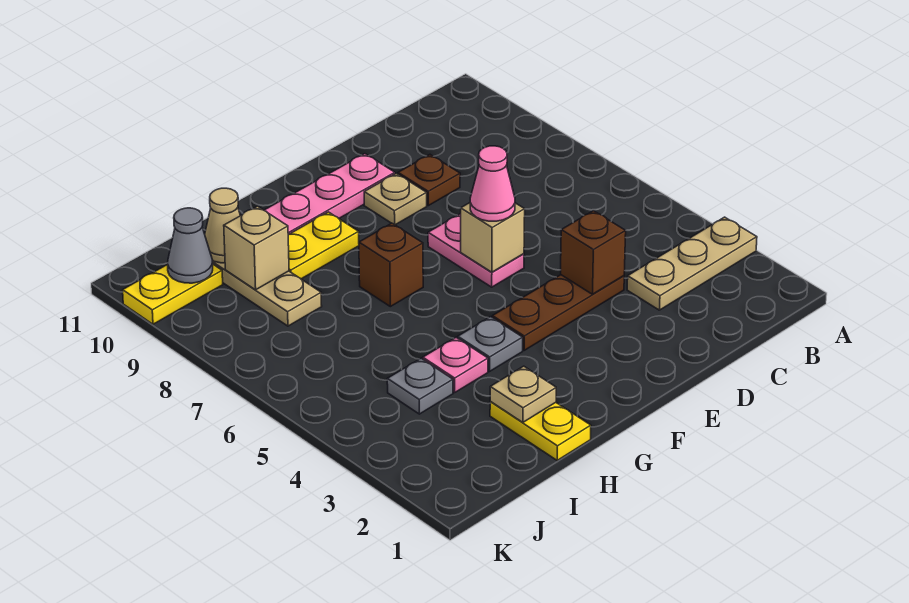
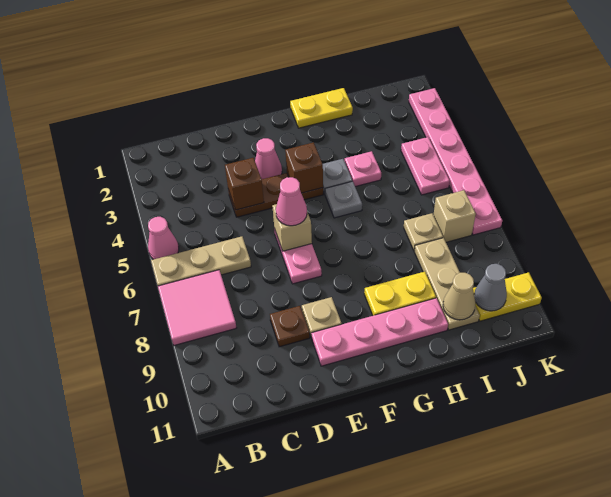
tan 1x3 plate [627,217,757,310] -> tan 1x3 plate moved to [151,236,251,286]
none -> pink 1x1 cone [148,217,179,259]
none -> pink 2x2 tile [158,270,236,345]
none -> pink 1x1 cone [255,138,282,179]
brown 1x1 brick [359,223,423,307] -> brown 1x1 brick moved to [285,142,323,193]
yellow 1x2 plate [490,402,591,460] -> yellow 1x2 plate turned to [290,88,353,128]
tan 1x1 plate [490,366,556,422] -> tan 1x1 plate moved to [404,213,443,251]
grey 1x1 plate [387,358,453,414] -> grey 1x1 plate moved to [325,181,362,218]
tan 1x1 brick [224,206,289,290] -> tan 1x1 brick moved to [433,190,476,242]
none -> pink 1x2 plate [401,137,450,195]
none -> pink 1x6 plate [409,88,502,235]

